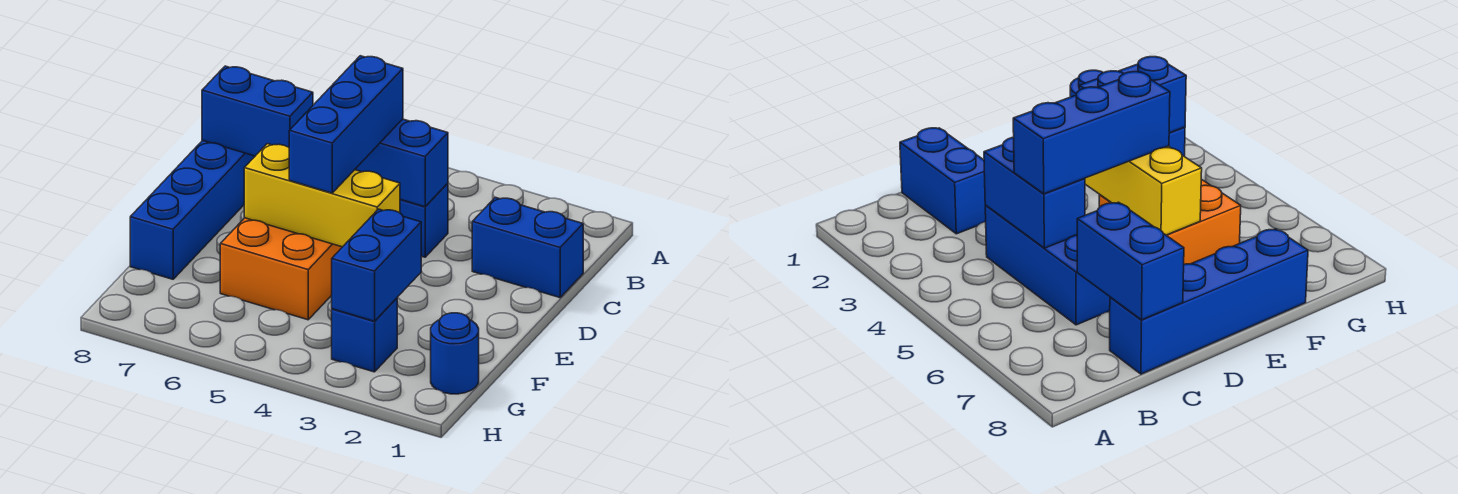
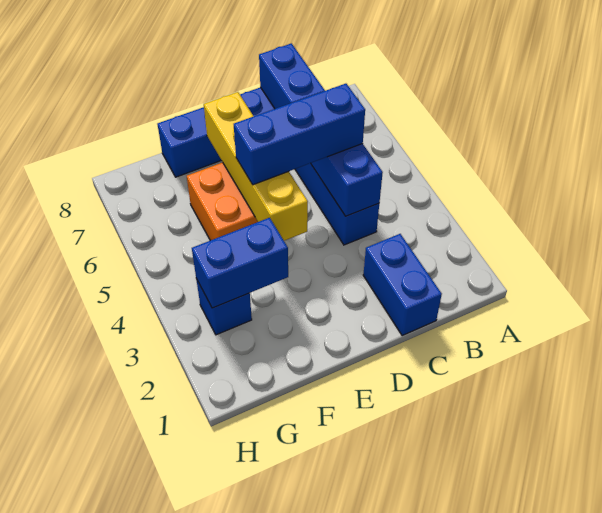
yellow 1x3 brick [244,144,400,247] -> yellow 1x4 brick [204,92,308,241]
blue 1x1 round brick [431,313,479,394] -> none

